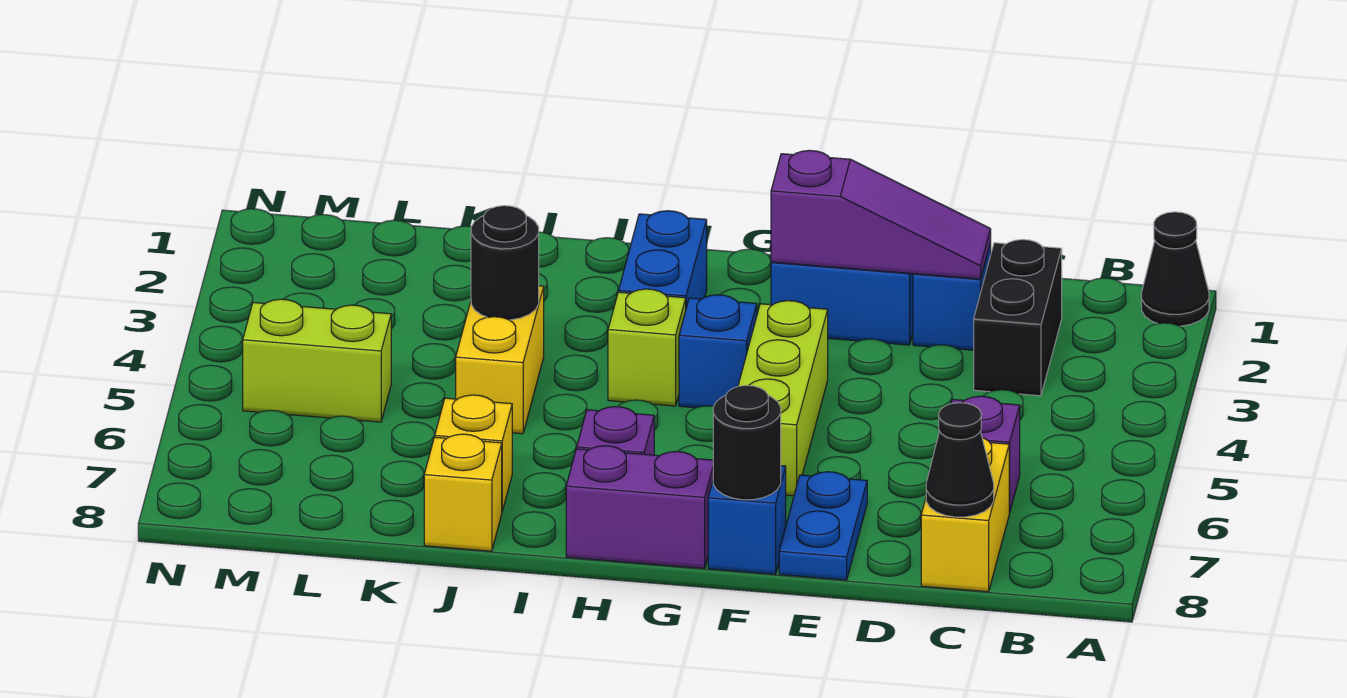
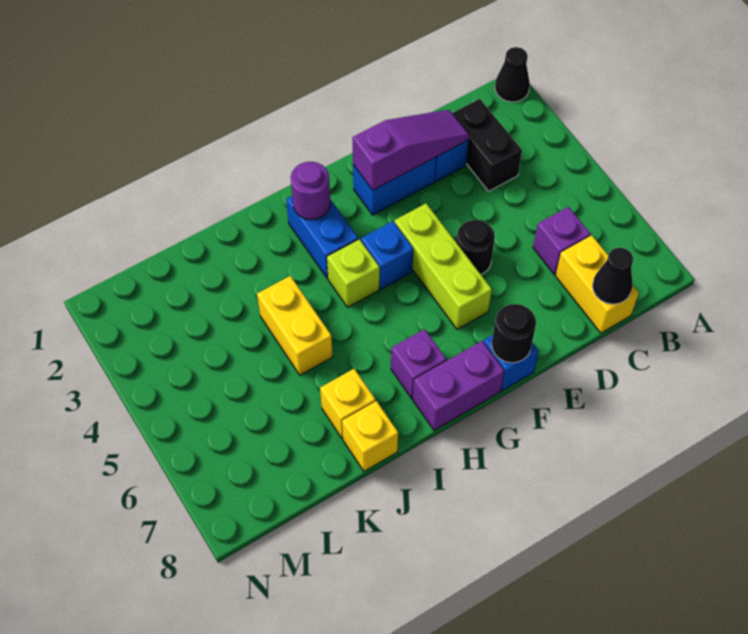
blue 1x2 plate [779,472,867,580] -> none
none -> purple 1x1 round brick [291,162,330,220]
black 1x1 round brick [471,206,539,320] -> black 1x1 round brick moved to [456,220,495,274]
lime 1x2 brick [243,299,391,422] -> none

